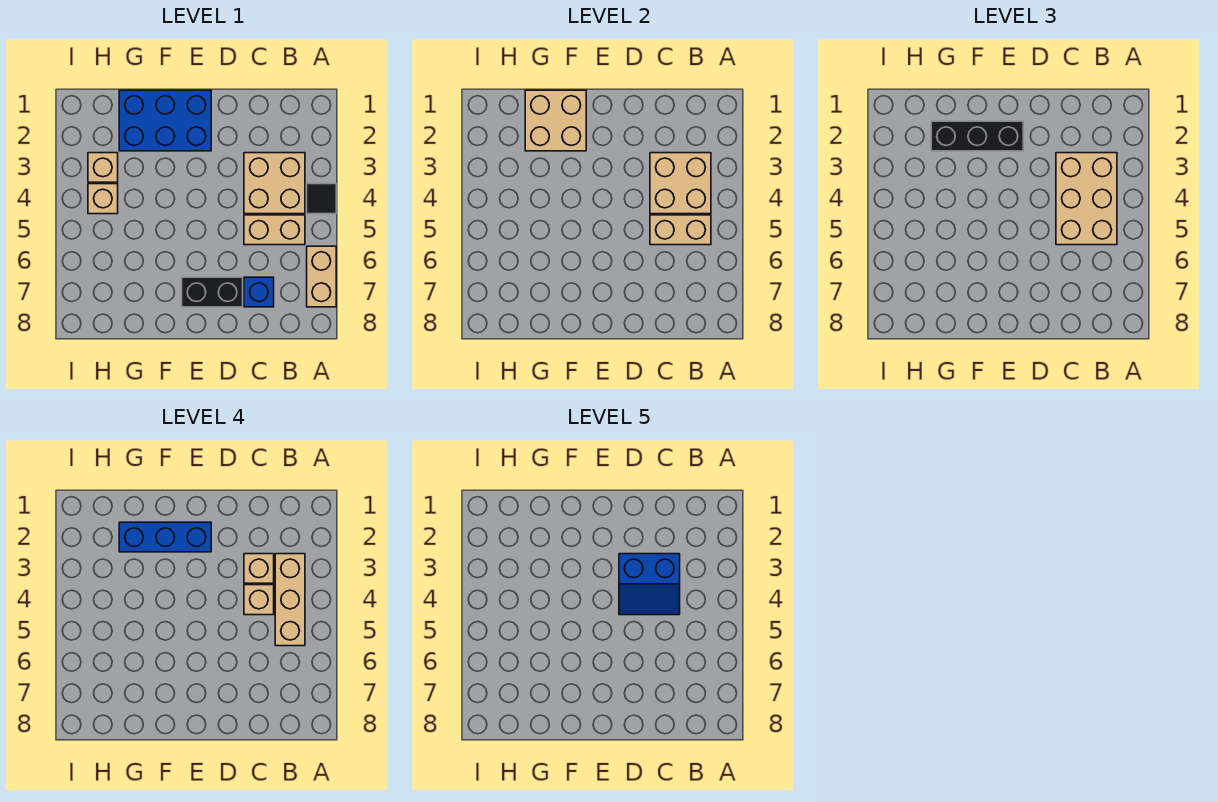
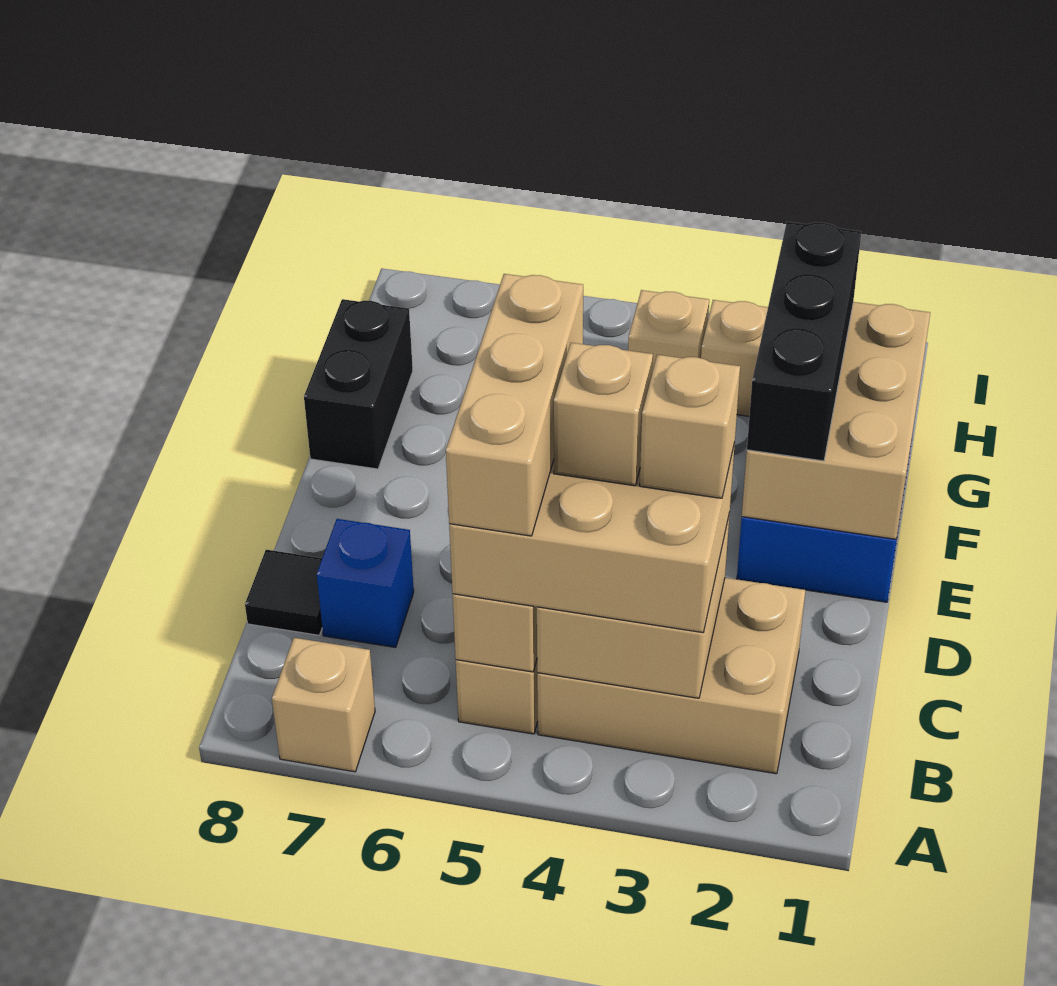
black 1x1 tile [307,184,336,214] -> black 1x1 tile moved to [245,550,322,635]
tan 1x2 brick [307,246,336,307] -> tan 1x1 brick [272,638,375,772]
tan 2x2 brick [244,153,305,214] -> tan 2x3 brick [537,578,805,774]
tan 1x3 brick [275,554,305,646] -> tan 1x3 brick turned to [446,274,583,536]
blue 2x2 slope [619,554,680,615] -> none
black 1x2 brick [182,277,243,307] -> black 1x2 brick moved to [304,299,413,469]
blue 1x3 brick [119,522,211,552] -> none
tan 2x2 brick [525,90,586,151] -> tan 2x3 brick [742,302,930,539]

